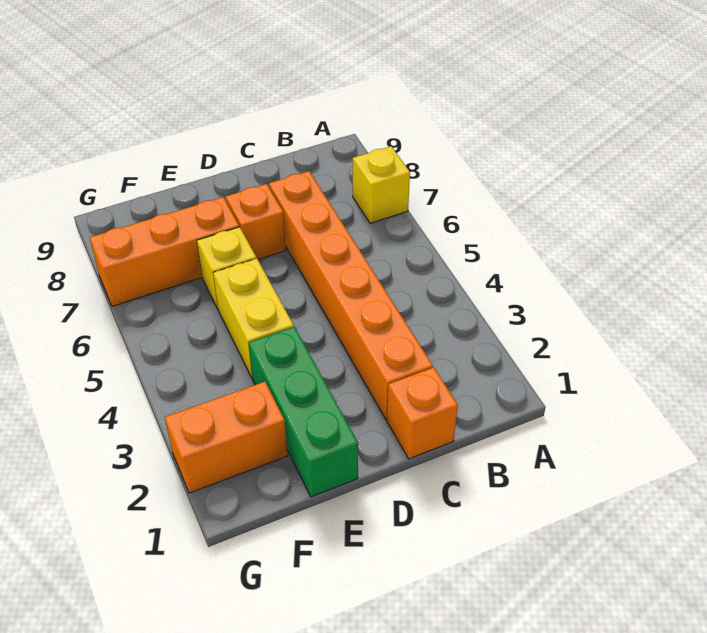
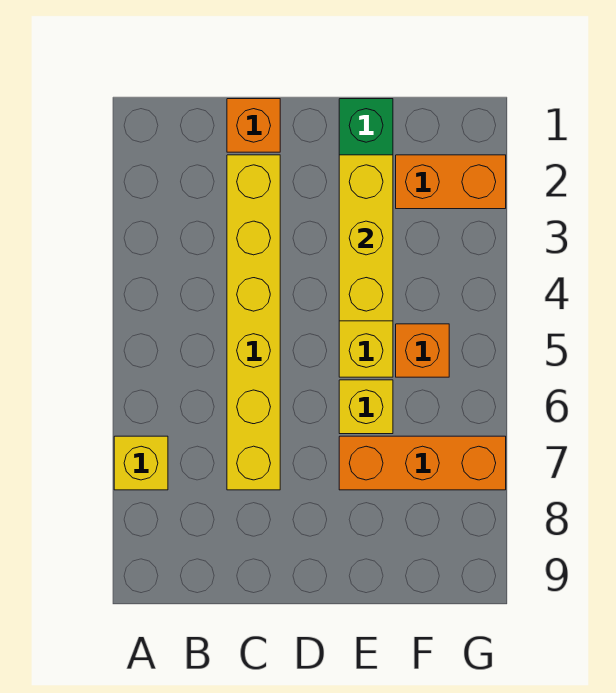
orange 1x6 brick [269,171,433,419] -> yellow 1x6 brick [227,155,280,490]
orange 1x1 brick [226,184,286,259] -> orange 1x1 brick moved to [396,324,449,377]
none -> yellow 1x3 brick [339,155,393,321]

